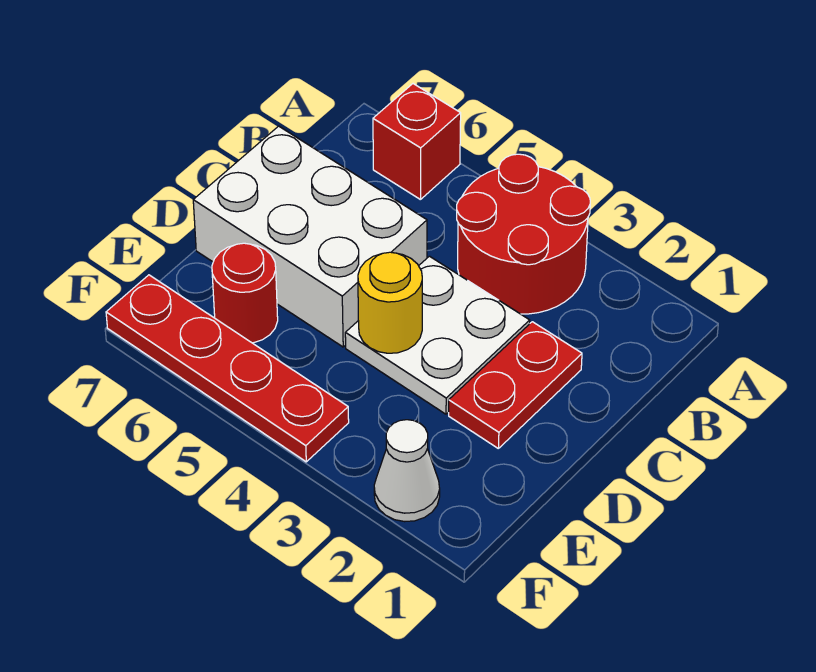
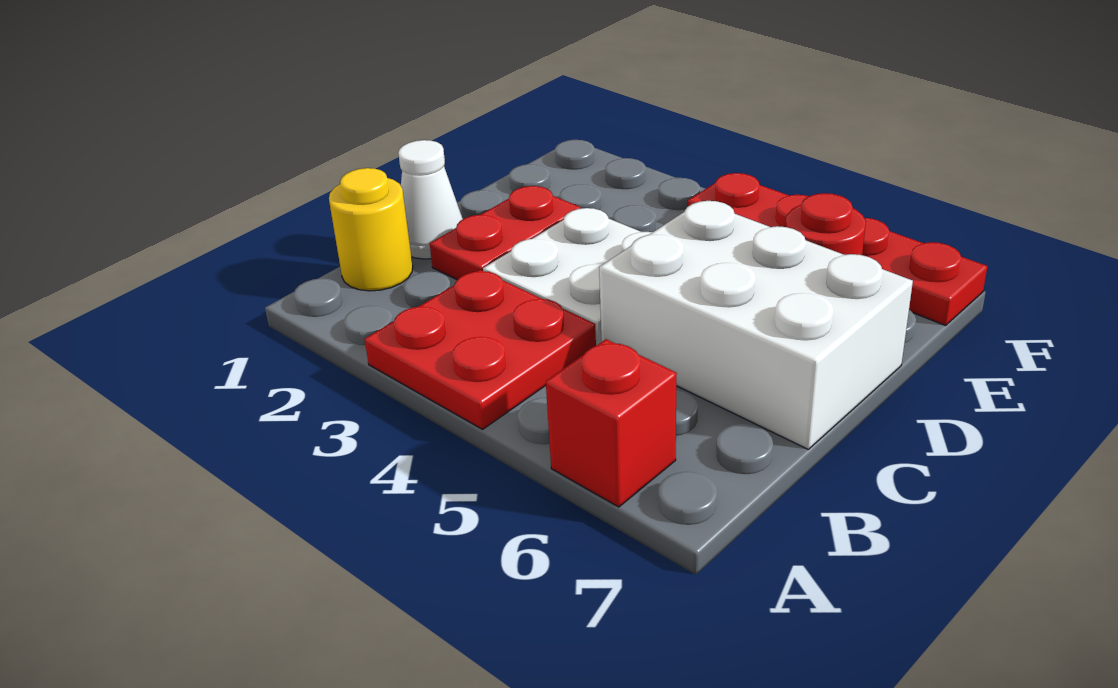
red 2x2 round brick [457,154,590,314] -> red 2x2 plate [365,270,596,429]
yellow 1x1 round brick [358,252,422,353] -> yellow 1x1 round brick moved to [329,168,413,291]
white 1x1 cone [374,420,440,522] -> white 1x1 cone moved to [398,140,463,259]

